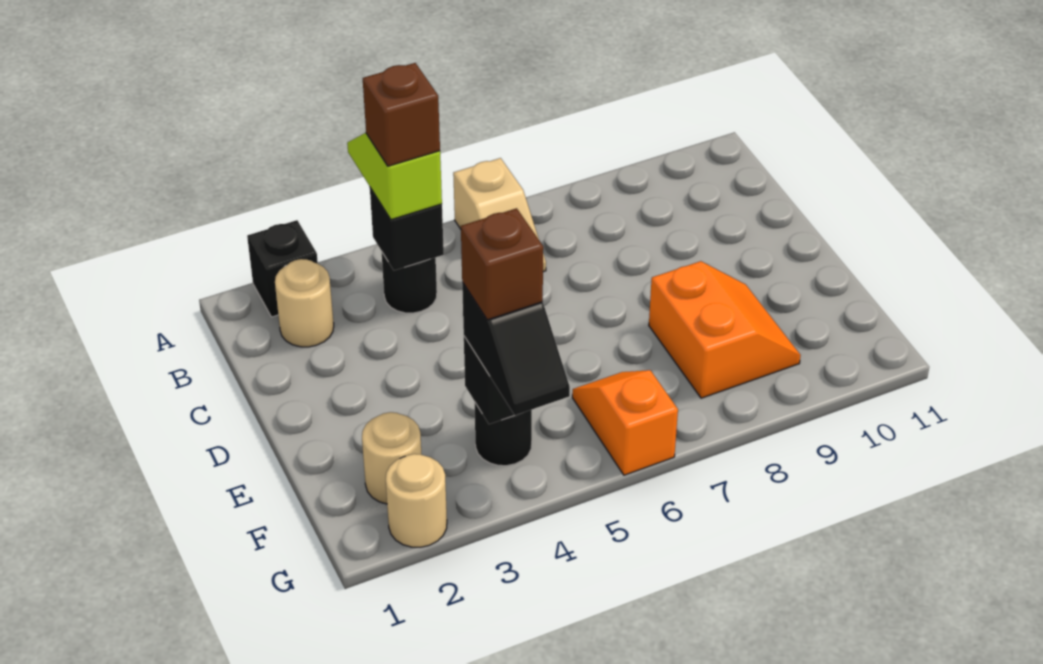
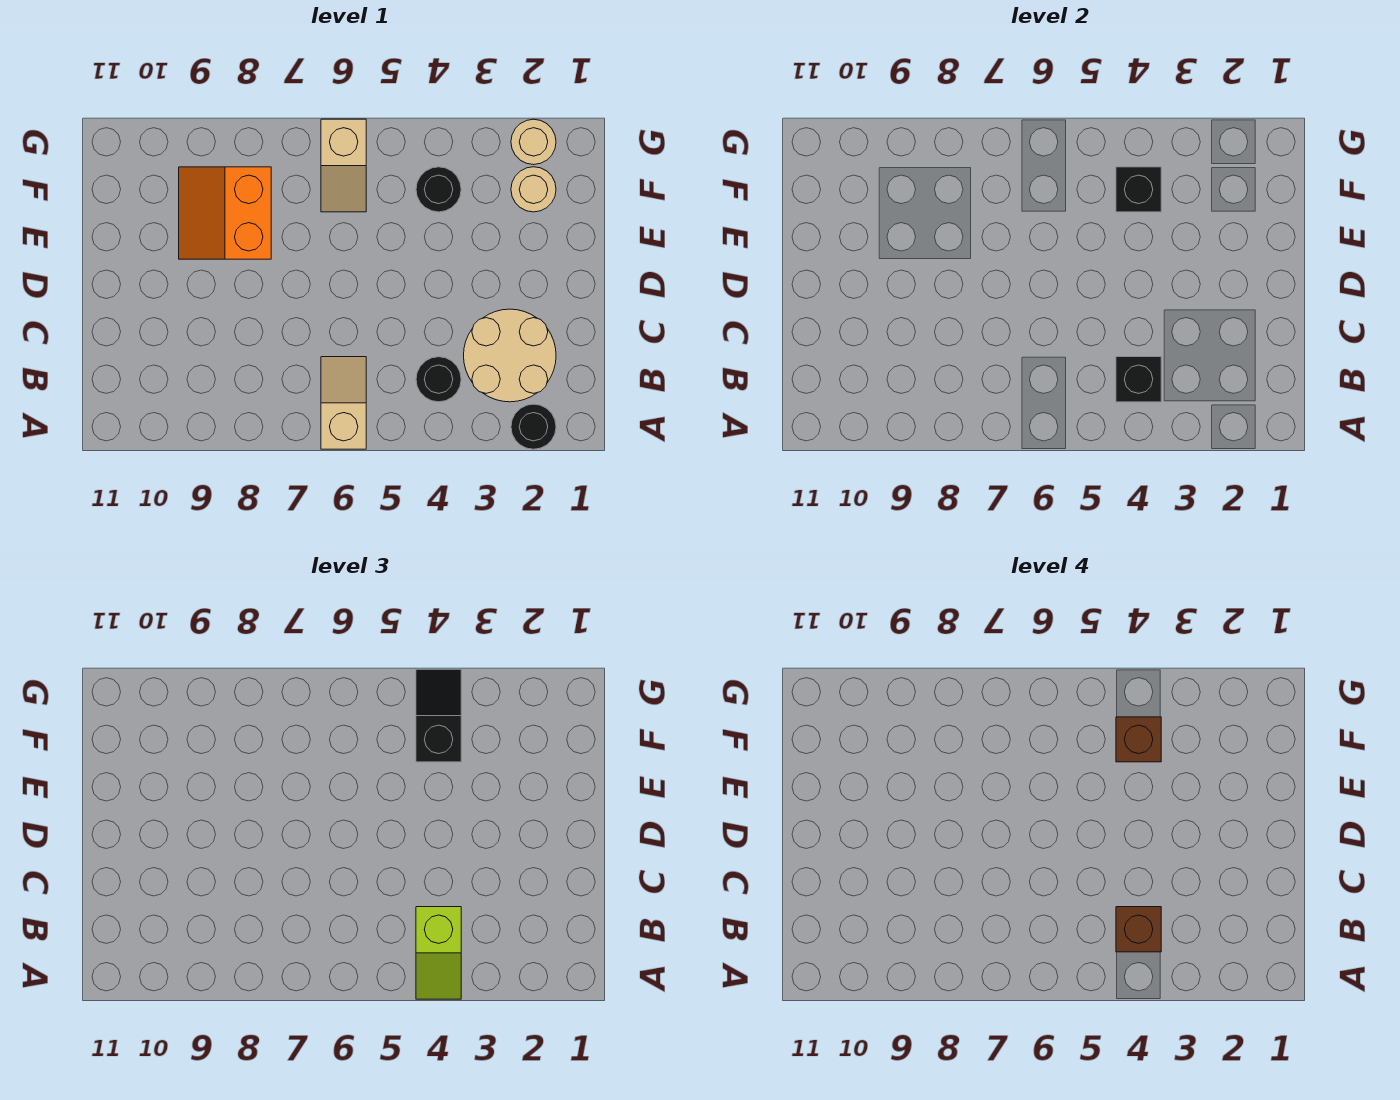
black 1x1 brick [247,220,318,317] -> black 1x1 round brick [511,404,556,449]
tan 1x1 round brick [275,259,334,347] -> tan 2x2 round brick [464,309,556,402]
orange 1x2 slope [572,370,678,475] -> tan 1x2 slope [321,119,366,212]

